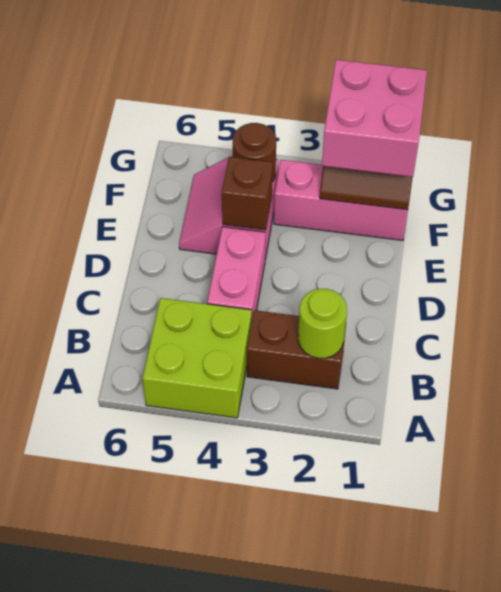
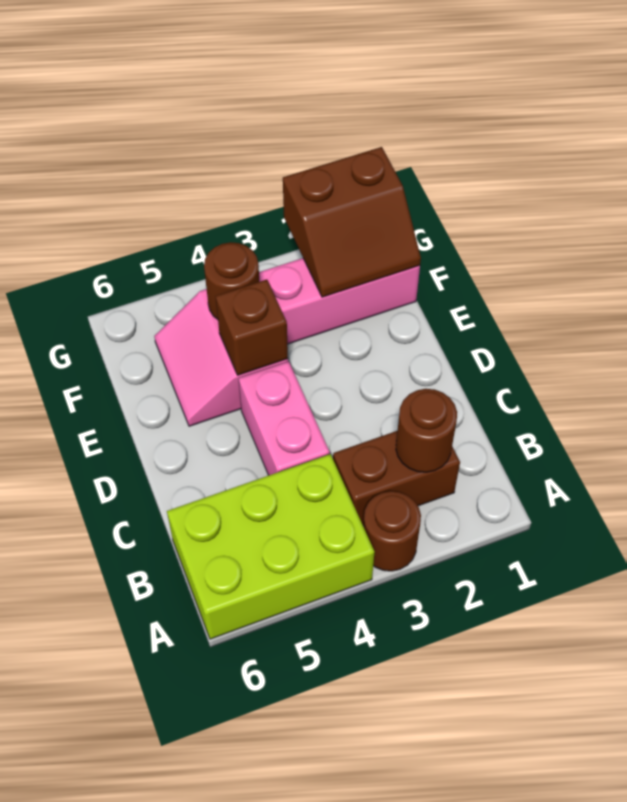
none -> brown 1x1 round brick [364,491,421,571]
lime 2x2 brick [143,298,252,418] -> lime 2x3 brick [167,454,374,639]
lime 1x1 round brick [298,289,347,358] -> brown 1x1 round brick [396,389,457,472]
pink 2x2 brick [322,60,427,177] -> none

